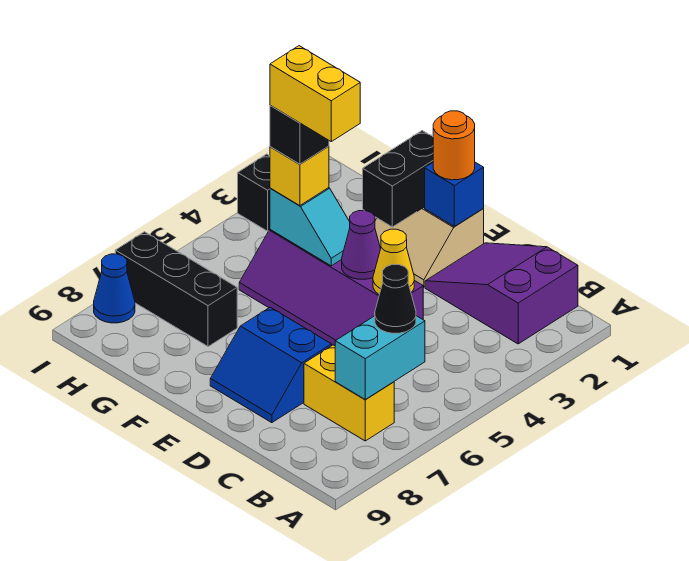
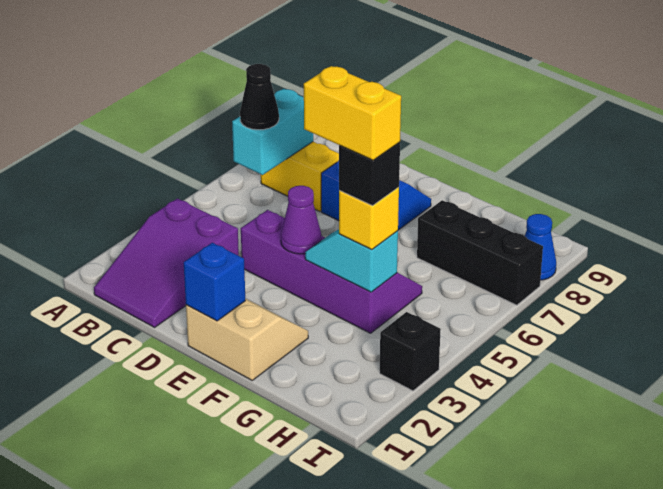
purple 2x3 slope [425,243,578,344] -> purple 2x3 slope turned to [94,199,239,327]
yellow 1x1 cone [373,229,414,295] -> none
orange 1x1 round brick [433,111,475,180] -> none
black 1x2 brick [363,131,433,227] -> none

